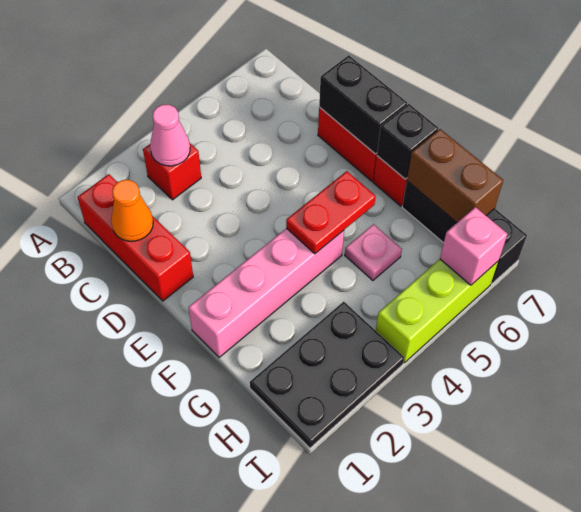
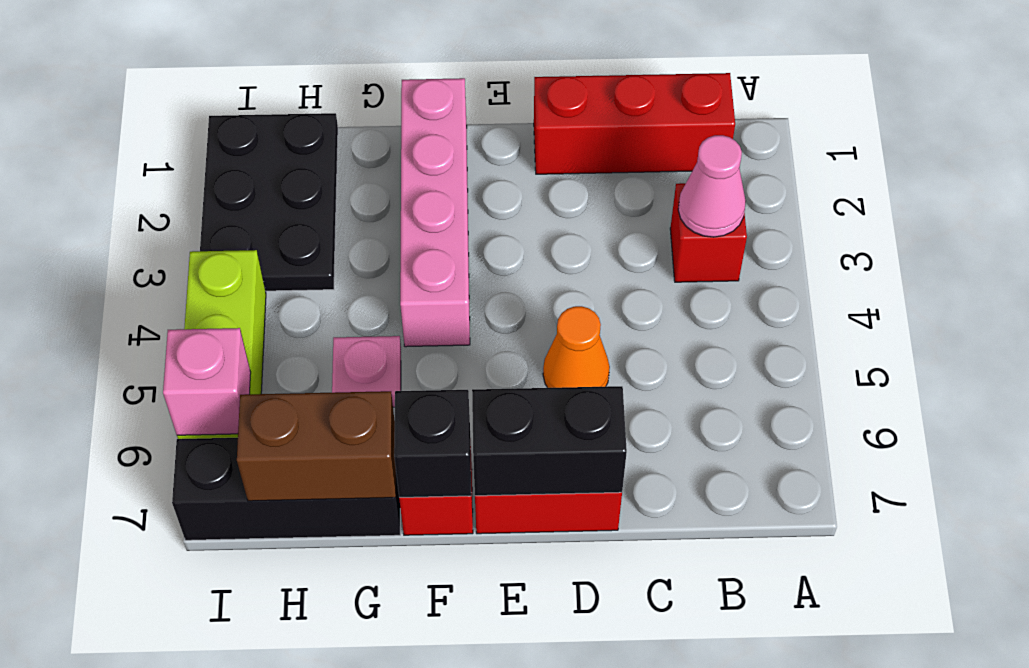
orange 1x1 cone [111,180,153,241] -> orange 1x1 cone moved to [543,306,610,388]
red 1x2 plate [286,171,376,254] -> none

